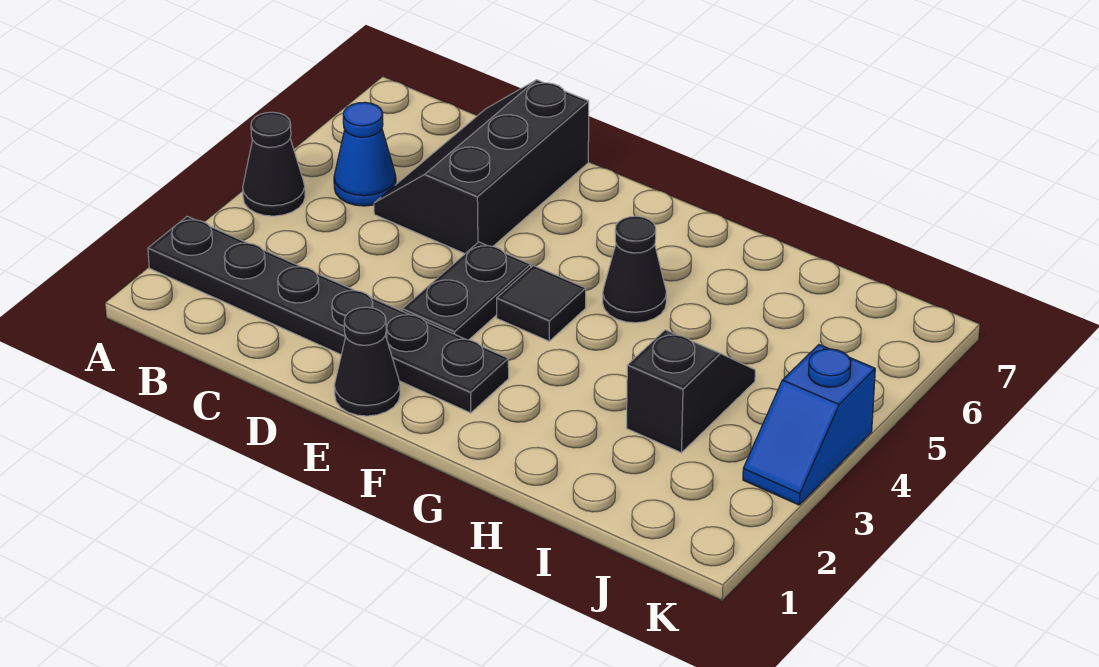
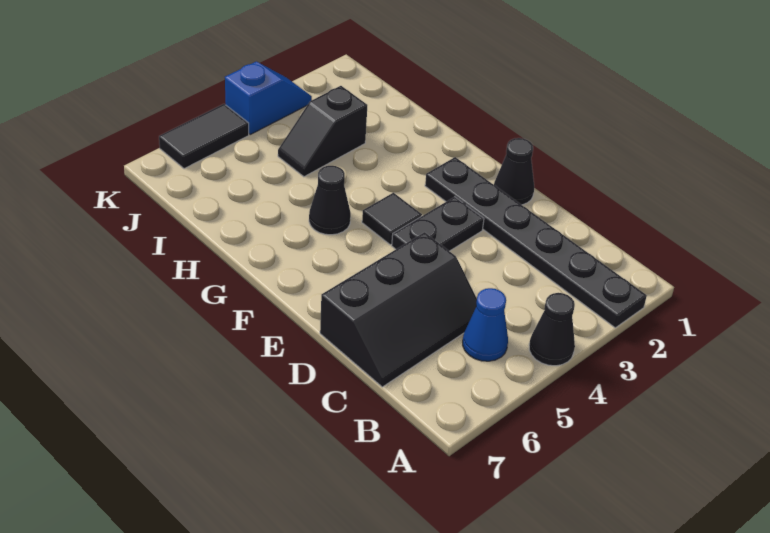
none -> black 1x2 tile [159,104,249,169]

